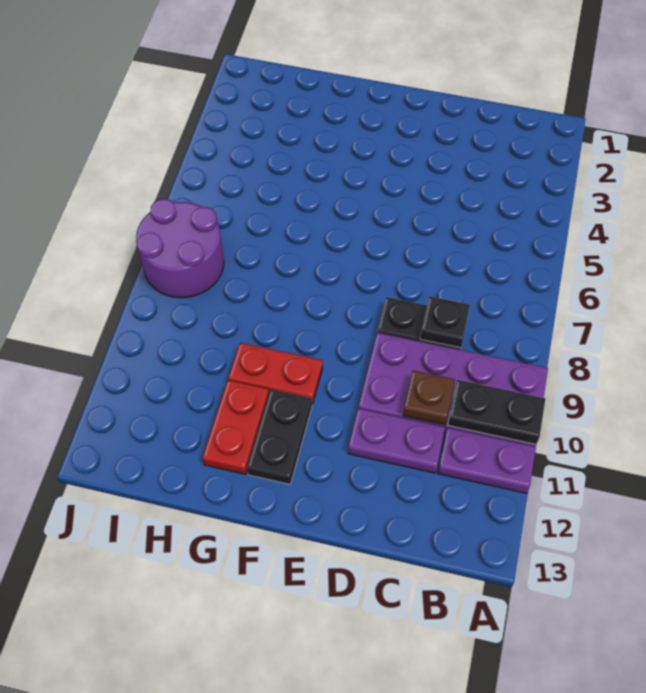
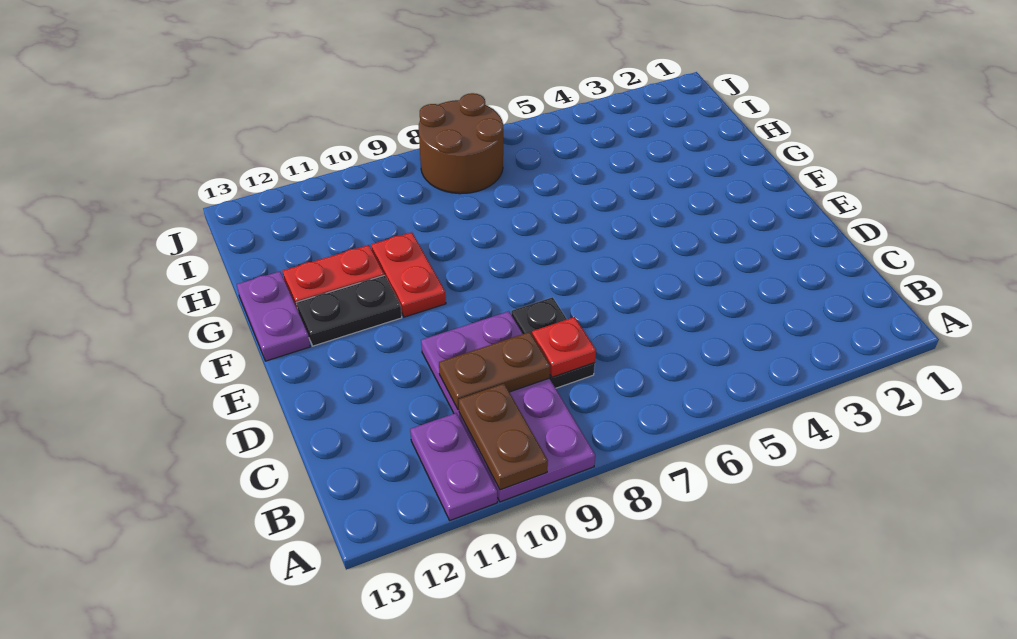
black 1x2 plate [448,380,545,444] -> brown 1x2 plate [459,384,548,490]
black 1x1 plate [420,296,470,348] -> red 1x1 plate [532,317,596,377]
brown 1x1 plate [403,371,455,425] -> brown 1x2 plate [439,332,550,410]
purple 1x2 plate [348,408,445,473] -> purple 1x2 plate moved to [237,271,310,361]
purple 2x2 round brick [136,199,224,298] -> brown 2x2 round brick [419,93,503,194]

